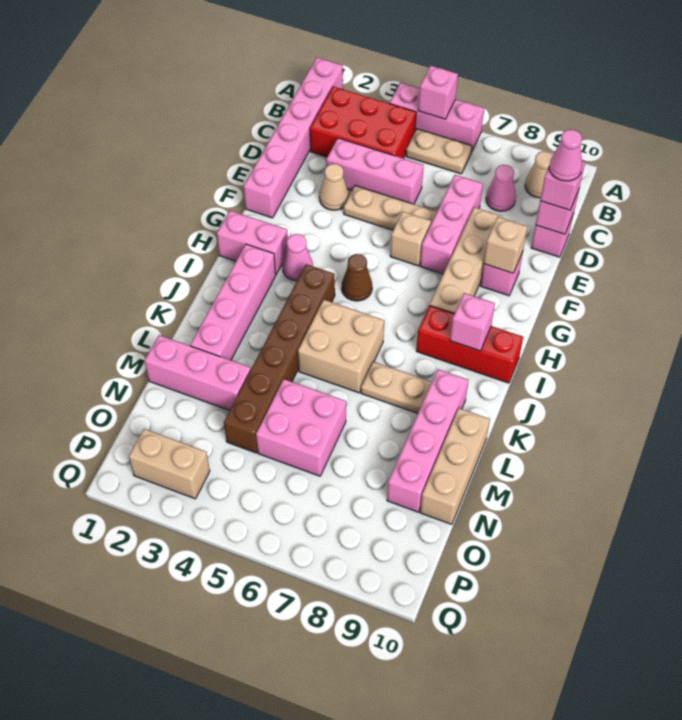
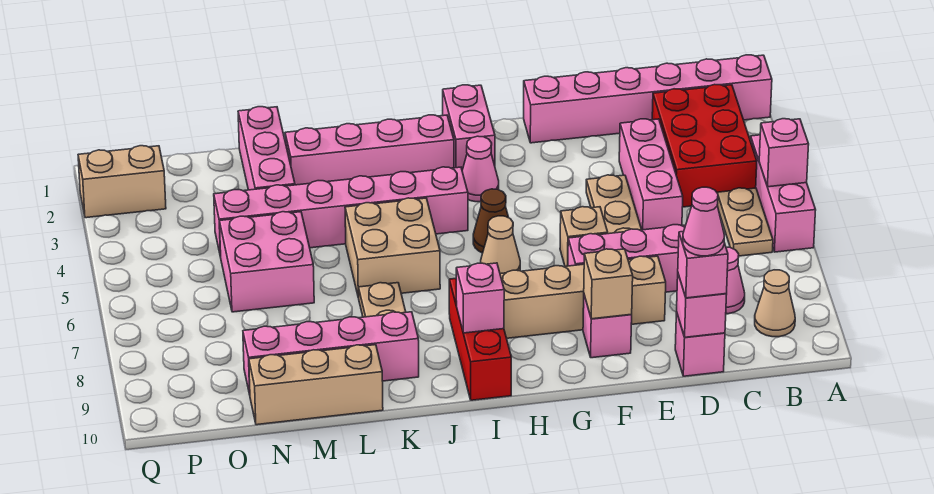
tan 1x1 cone [319,164,349,210] -> tan 1x1 cone moved to [481,216,520,274]
brown 1x6 brick [224,264,335,453] -> pink 1x6 brick [214,167,468,256]
tan 1x2 brick [129,429,210,499] -> tan 1x2 brick turned to [78,146,166,218]

